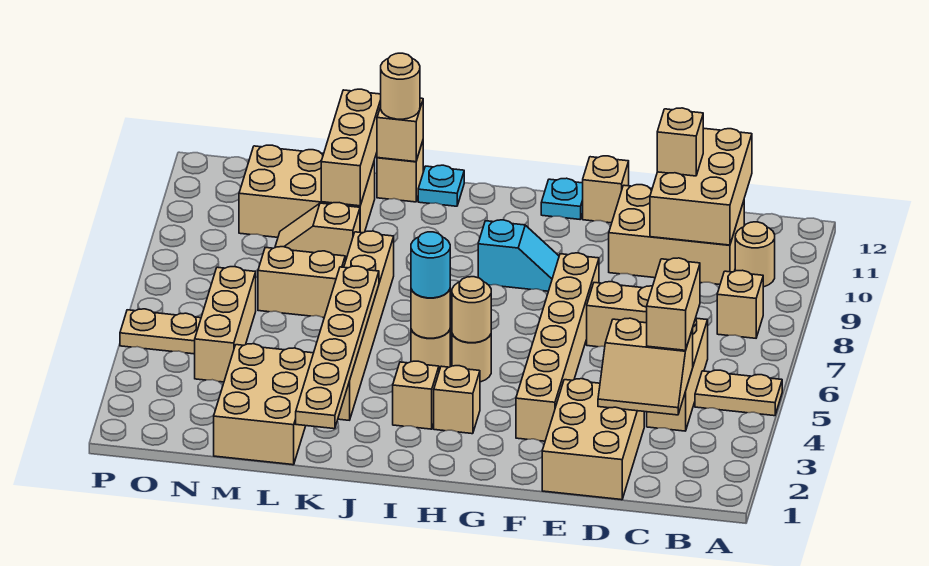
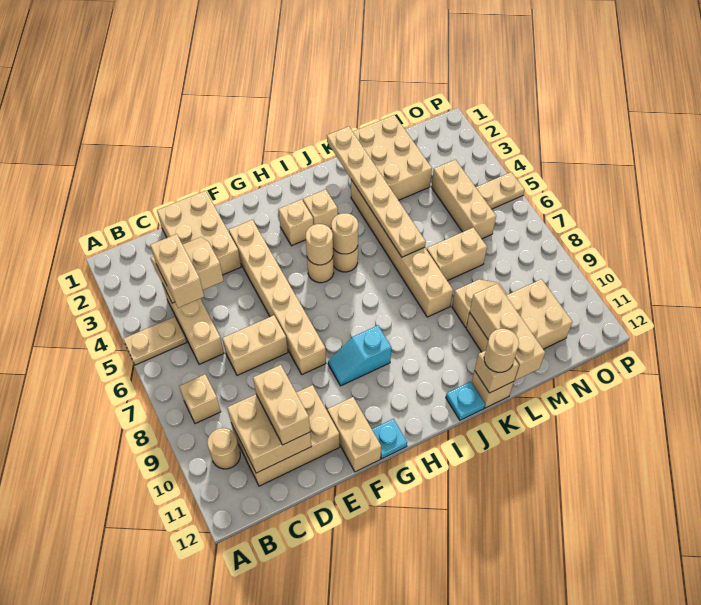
tan 2x3 brick [650,128,752,245] -> tan 2x2 brick [227,394,312,473]
tan 1x1 brick [657,108,703,176] -> tan 1x2 brick [253,365,310,445]
tan 1x1 brick [583,156,629,223] -> tan 1x2 brick [327,397,381,472]
cyan 1x1 round brick [411,232,450,298] -> none

